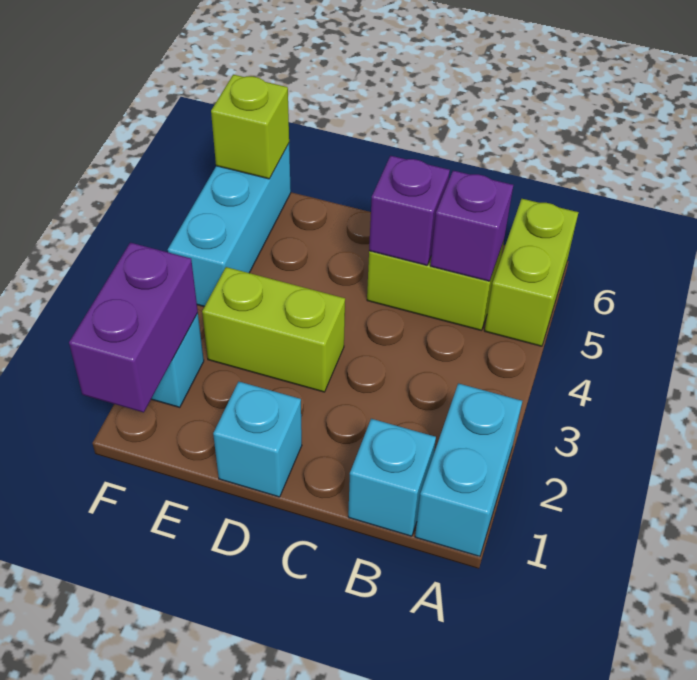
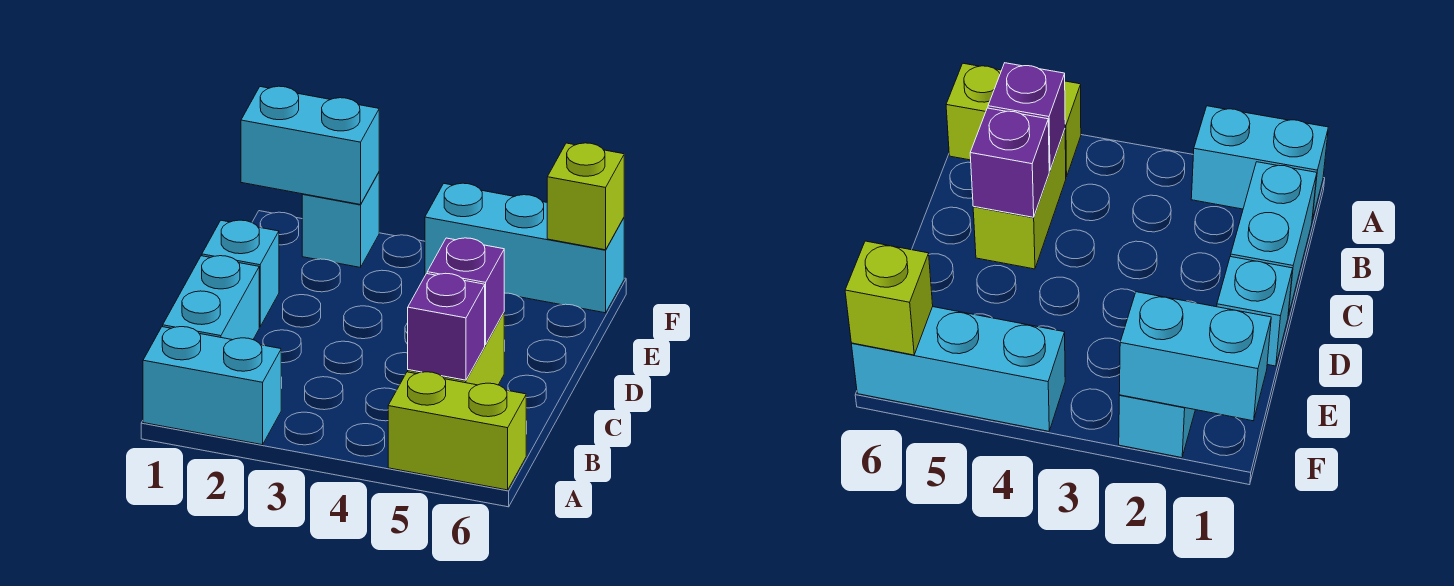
cyan 1x1 brick [348,419,436,536] -> cyan 1x2 brick [163,256,259,340]
lime 1x2 brick [202,267,345,392] -> none
purple 1x2 brick [69,243,198,413] -> cyan 1x2 brick [241,86,379,205]

